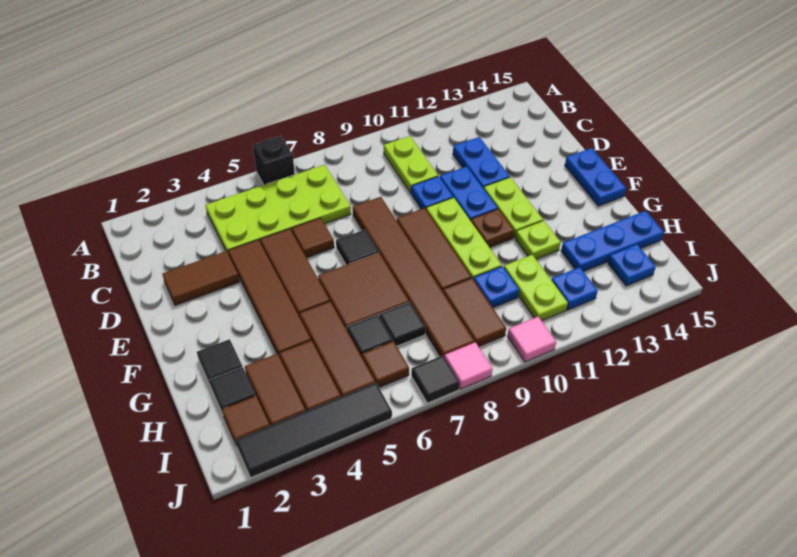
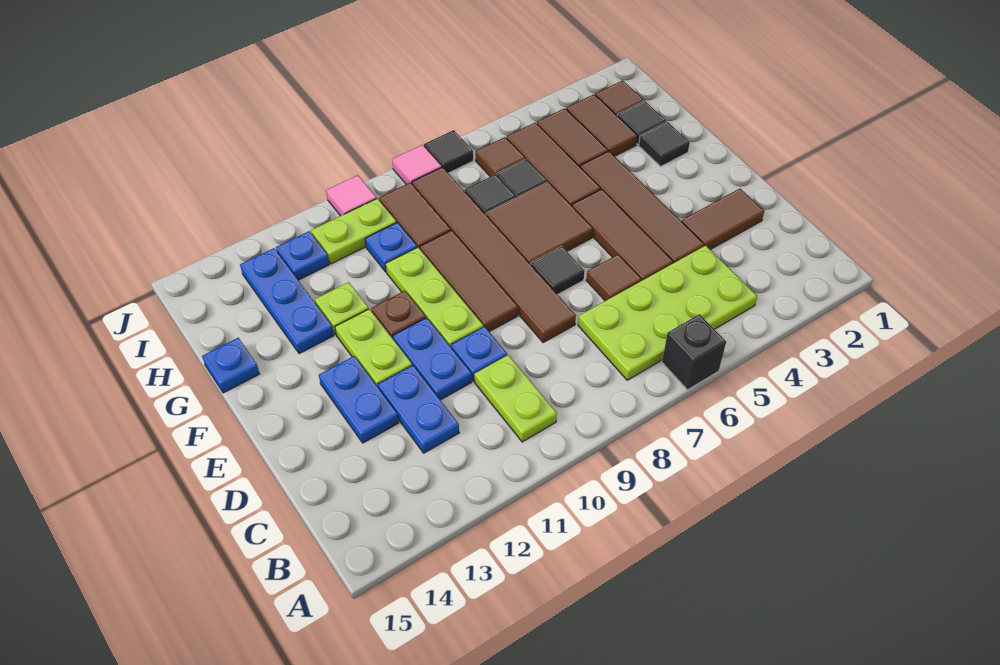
blue 1x2 plate [565,148,626,206] -> blue 1x2 plate moved to [319,356,399,443]
lime 1x2 plate [504,255,568,321] -> lime 1x2 plate turned to [311,199,397,264]
blue 1x3 plate [561,211,664,272] -> blue 1x3 plate turned to [240,248,334,354]
blue 1x1 plate [608,244,656,286] -> blue 1x1 plate moved to [202,338,260,393]
black 1x4 tile [235,383,392,477] -> none

